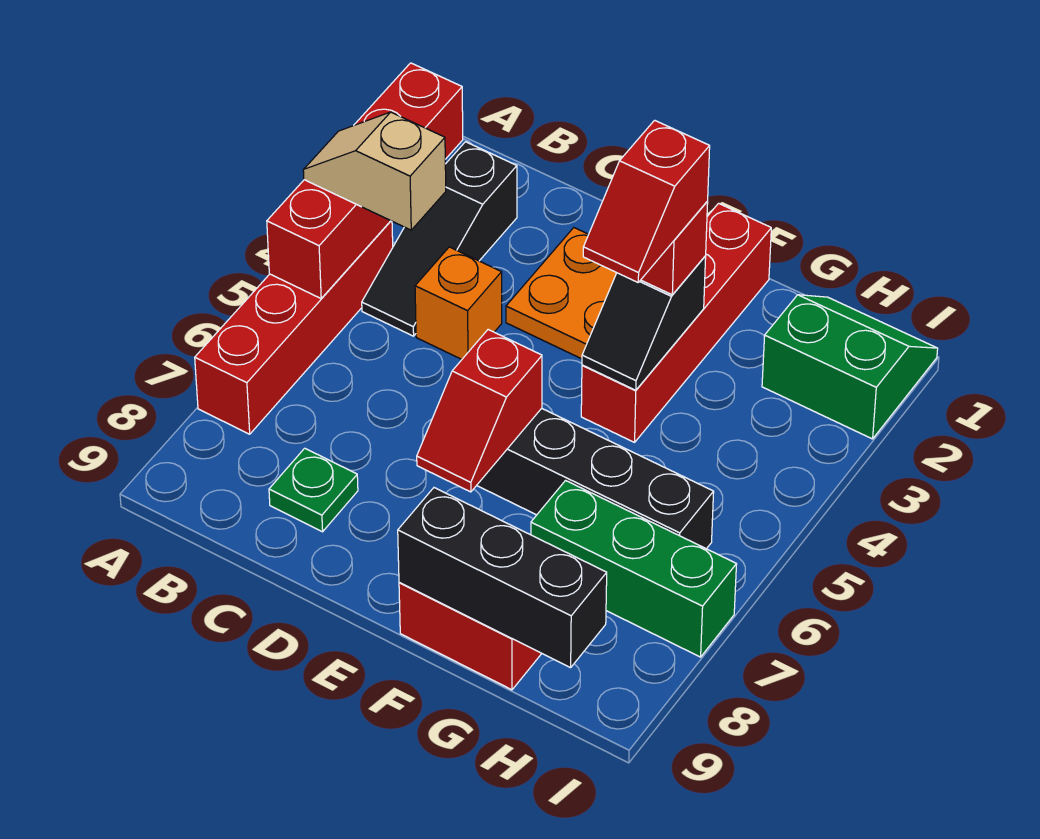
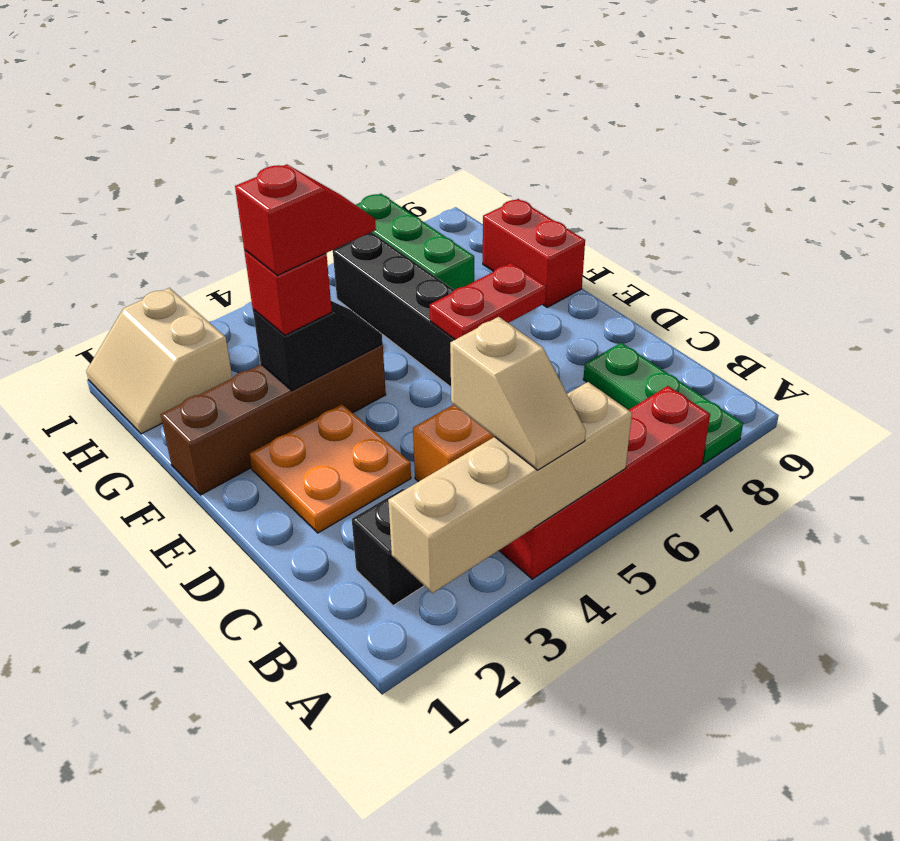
red 1x4 brick [267,63,463,298] -> tan 1x4 brick [388,382,632,593]
green 1x1 plate [269,448,358,532] -> green 1x3 plate [583,343,743,464]
red 1x2 slope [417,330,542,492] -> red 1x2 plate [430,263,546,340]
red 1x4 brick [581,203,771,442] -> brown 1x4 brick [160,345,386,495]
black 1x3 brick [398,488,607,668] -> none
green 2x2 slope [762,295,938,439] -> tan 2x2 slope [86,288,232,434]

